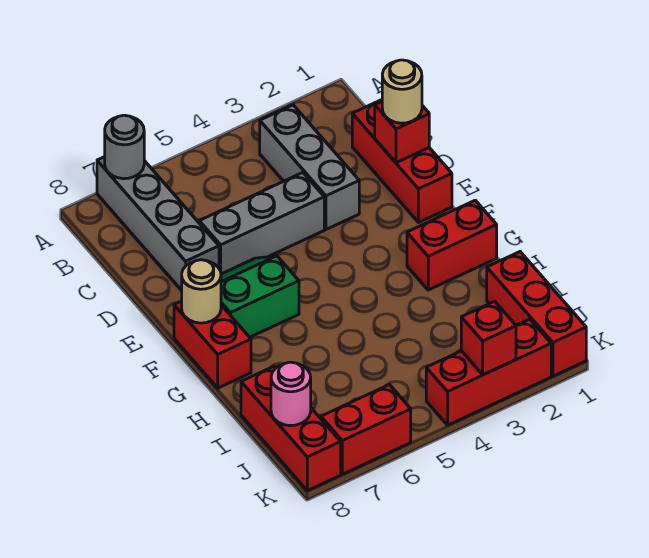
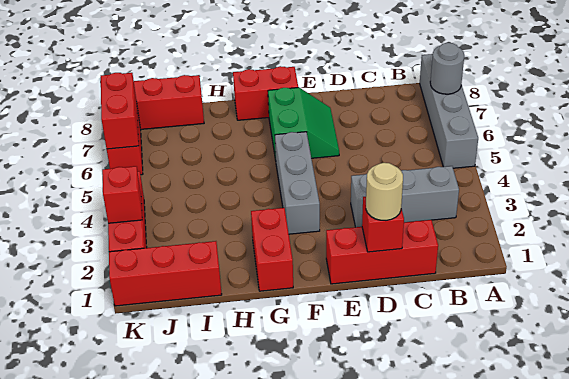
grey 1x4 brick [97,157,219,290] -> grey 1x4 brick turned to [420,54,478,168]
grey 1x3 brick [199,173,324,274] -> grey 1x3 brick moved to [275,132,320,234]
tan 1x1 round brick [182,260,221,323] -> none
pink 1x1 round brick [271,362,311,426] -> none
none -> red 1x2 brick [101,73,139,149]

